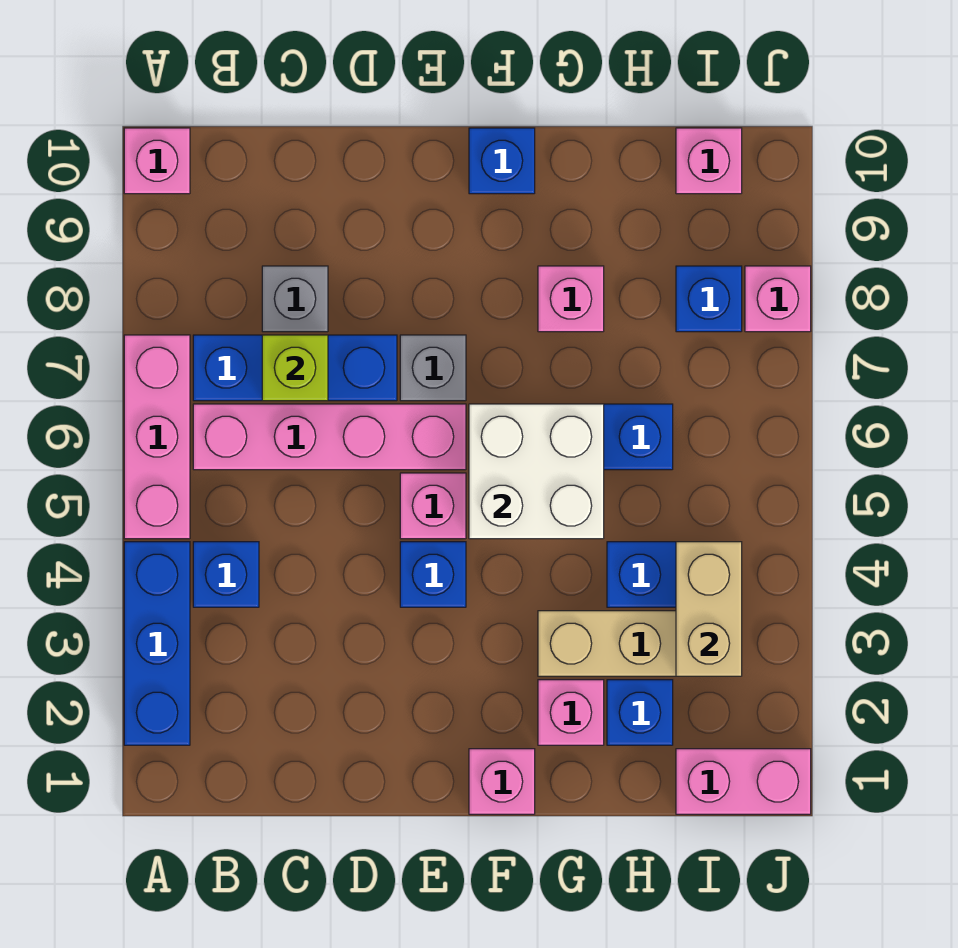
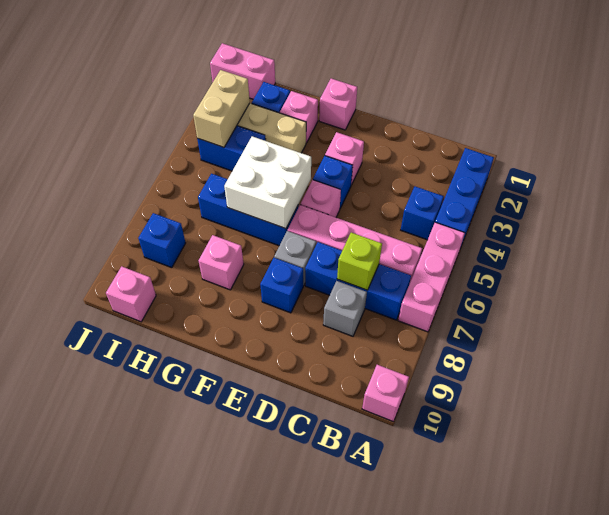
blue 1x1 brick [469,128,535,194] -> blue 1x1 brick moved to [260,258,303,313]
pink 1x1 brick [745,266,811,332] -> pink 1x1 brick moved to [325,132,364,185]

